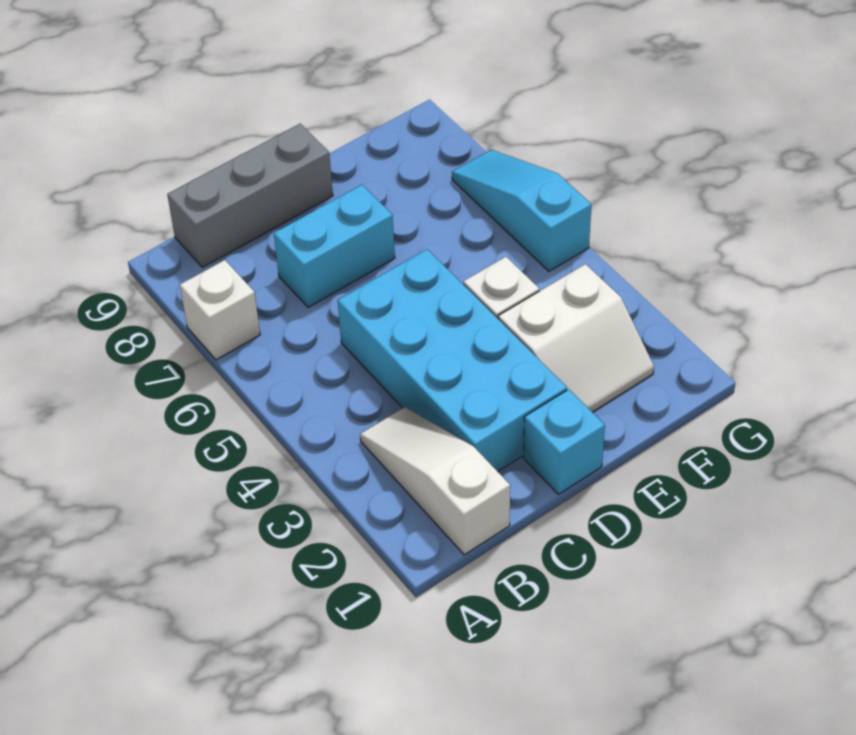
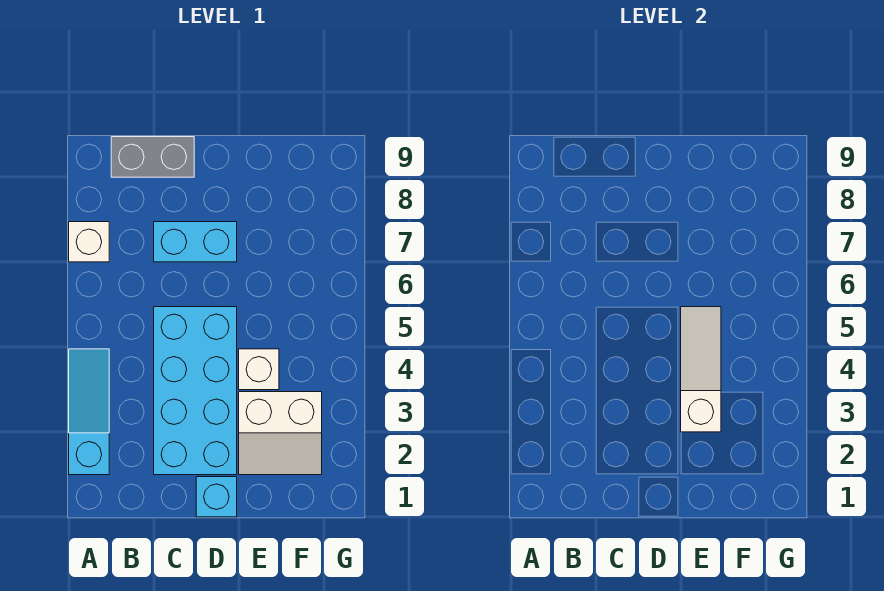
white 1x3 slope [360,407,510,555] -> white 1x3 slope moved to [681,307,721,432]
grey 1x3 brick [167,124,333,267] -> grey 1x2 brick [111,137,194,177]
cyan 1x3 slope [452,150,591,271] -> cyan 1x3 slope moved to [69,349,109,475]

